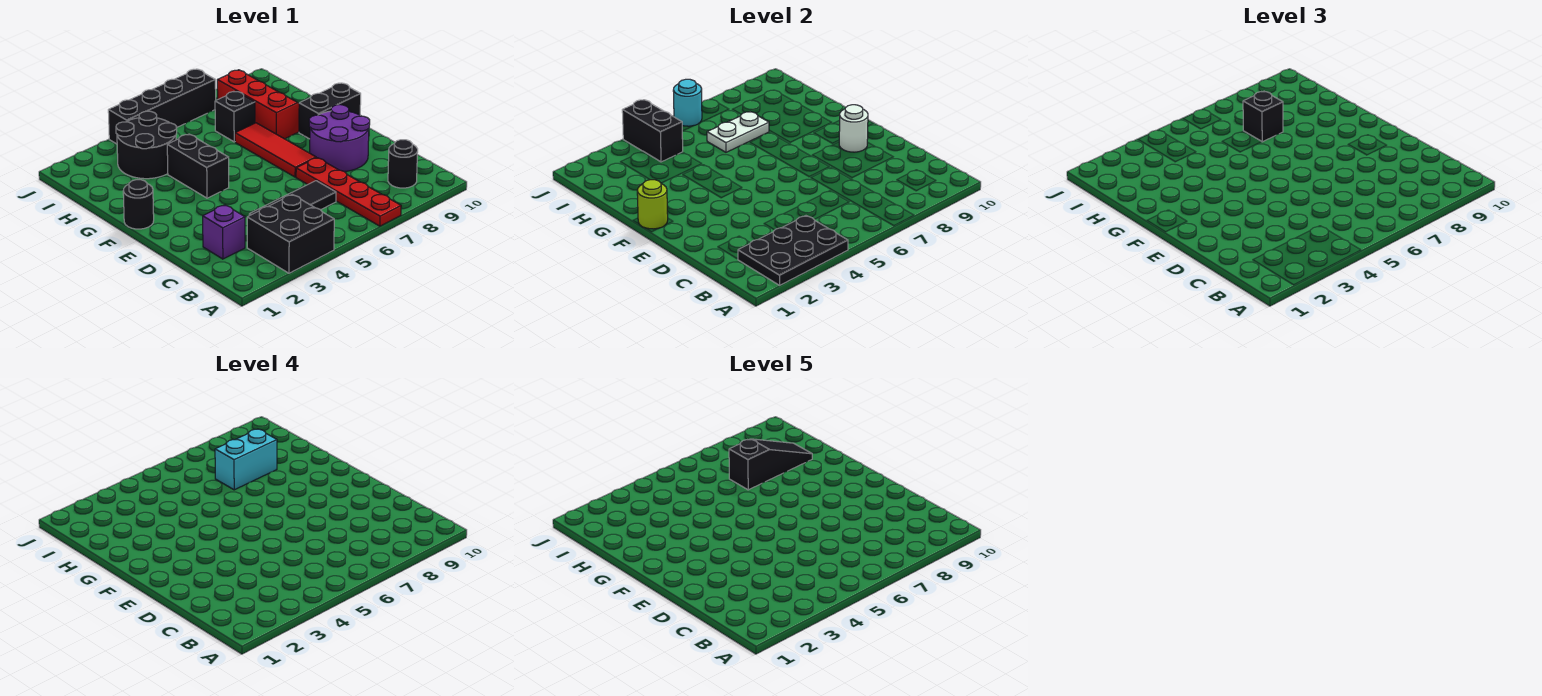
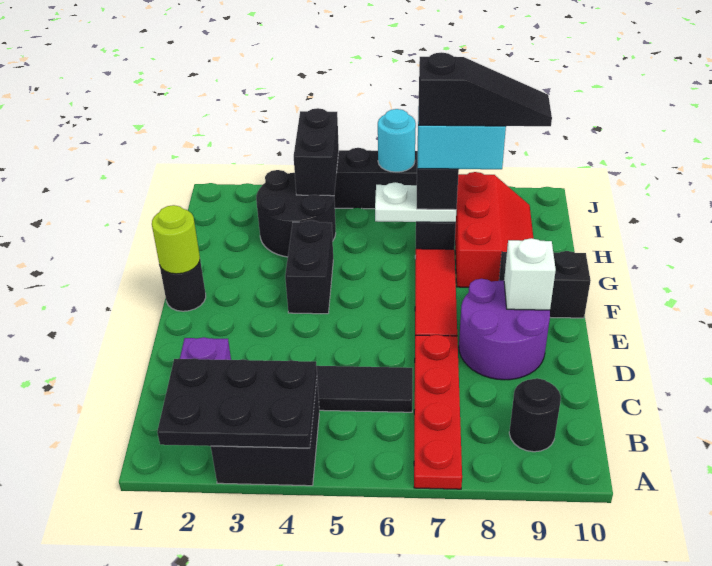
white 1x1 round brick [839,105,868,152] -> white 1x1 brick [504,238,556,310]

